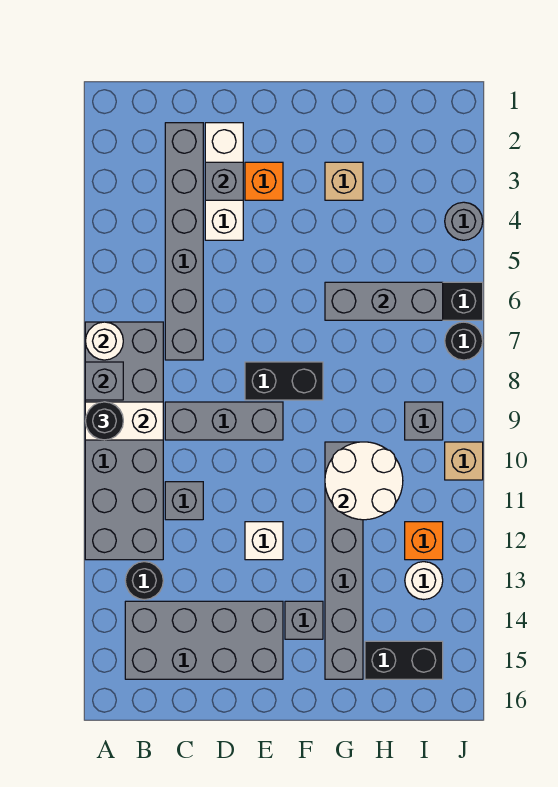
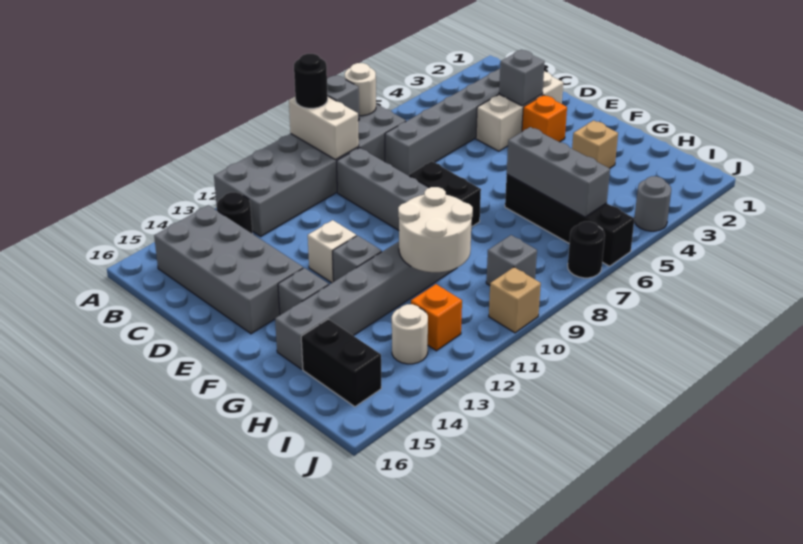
grey 1x1 brick [165,482,203,520] -> grey 1x1 brick moved to [333,236,382,281]

